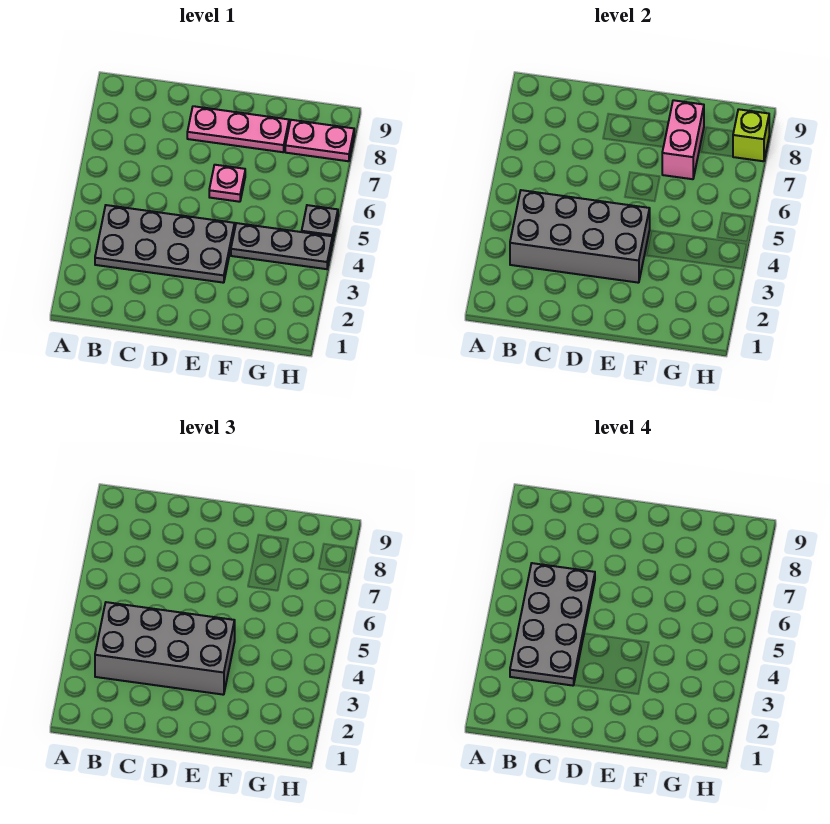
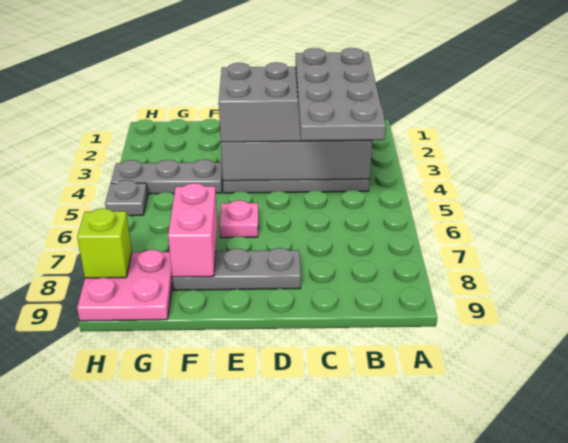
pink 1x3 plate [187,106,289,152] -> grey 1x3 plate [172,248,301,290]
pink 1x2 plate [285,120,354,161] -> pink 2x2 plate [77,250,173,321]

